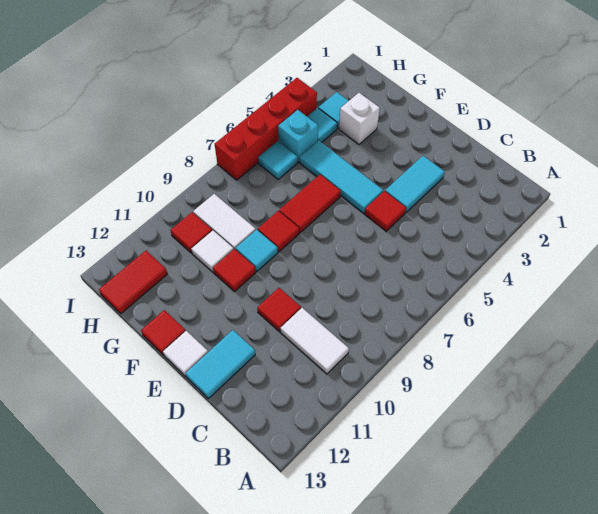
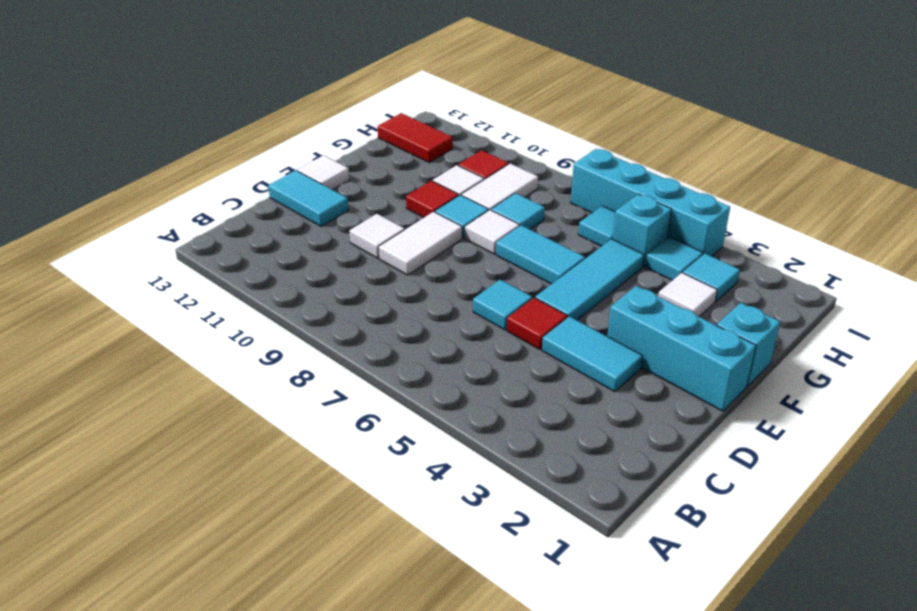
white 1x2 tile [280,308,349,374] -> white 1x2 tile moved to [379,212,462,275]
none -> cyan 1x1 tile [473,280,532,330]
red 1x1 tile [257,288,301,332] -> white 1x1 tile [349,214,405,258]
none -> cyan 1x3 brick [607,286,756,411]
none -> cyan 1x1 brick [717,303,780,386]
red 1x2 tile [279,175,341,233] -> cyan 1x2 tile [496,225,585,284]
red 1x1 tile [258,211,299,252] -> white 1x1 tile [465,210,520,254]
red 1x1 tile [141,310,186,355] -> none
white 1x1 brick [339,93,380,144] -> white 1x1 tile [658,273,717,317]
none -> cyan 1x1 tile [491,193,545,229]
red 1x4 brick [215,78,317,180] -> cyan 1x4 brick [571,149,730,256]

